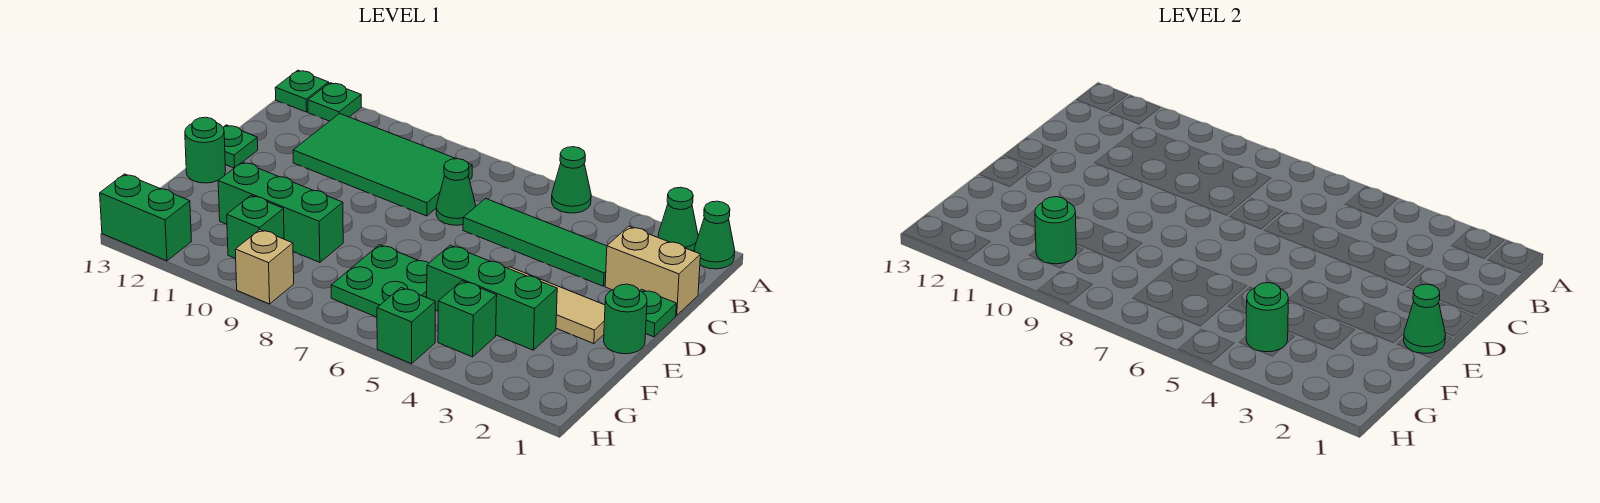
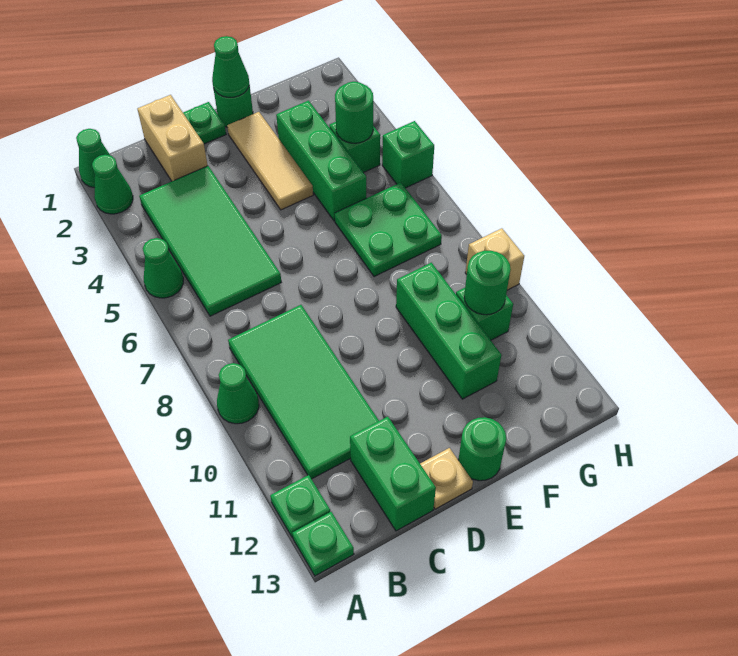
green 1x4 tile [463,199,607,286] -> green 2x4 tile [139,166,281,316]
green 1x1 cone [436,159,476,225] -> green 1x1 cone moved to [217,363,259,424]
green 1x1 plate [223,125,258,168] -> tan 1x1 plate [420,448,473,509]
green 1x2 brick [100,174,191,261] -> green 1x2 brick moved to [350,417,436,531]

